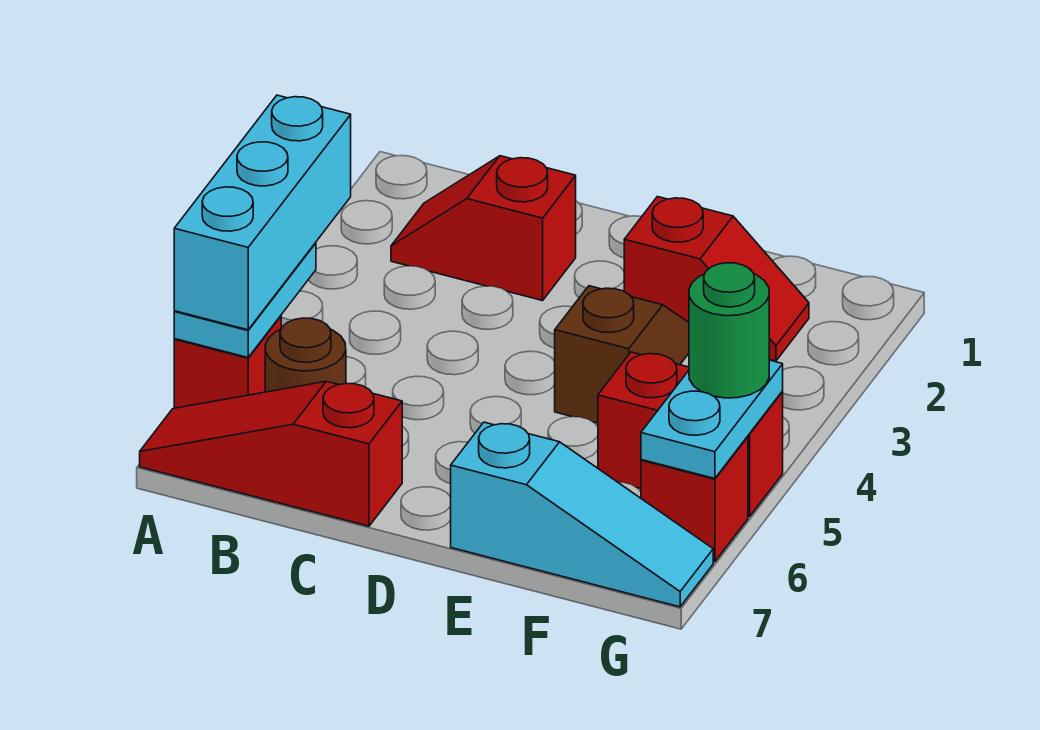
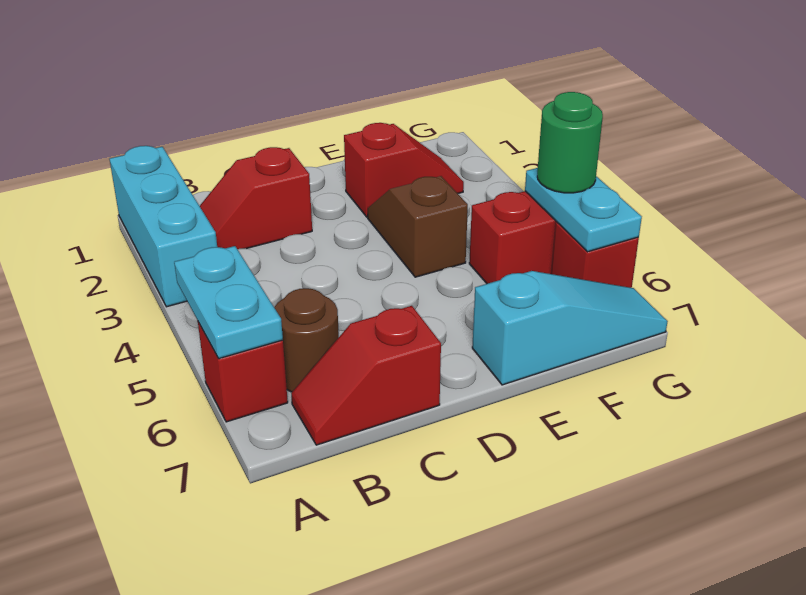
cyan 1x3 brick [174,95,351,330] -> cyan 1x3 brick moved to [109,146,217,307]
red 1x3 slope [140,381,402,526] -> red 1x2 slope [291,306,441,445]

